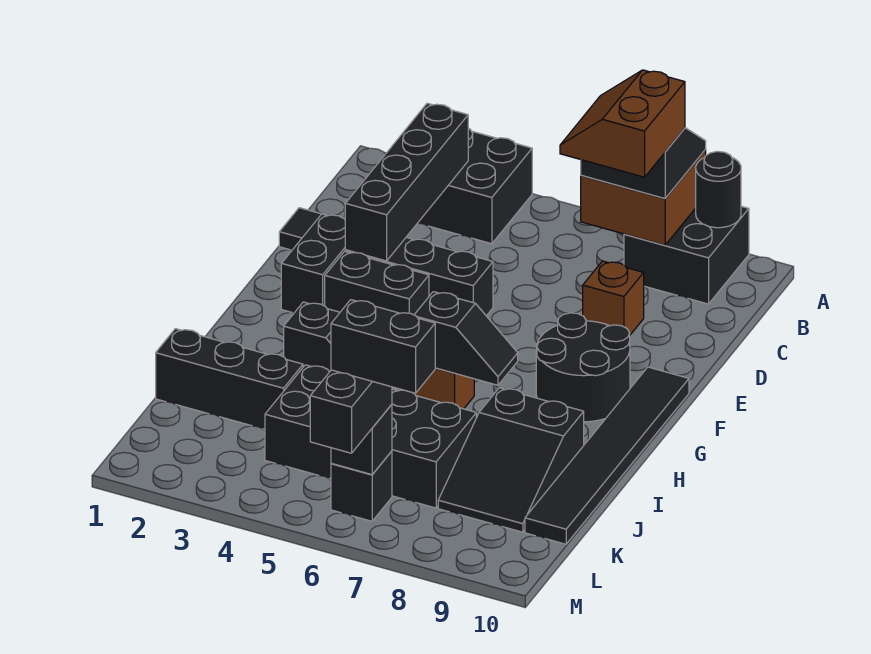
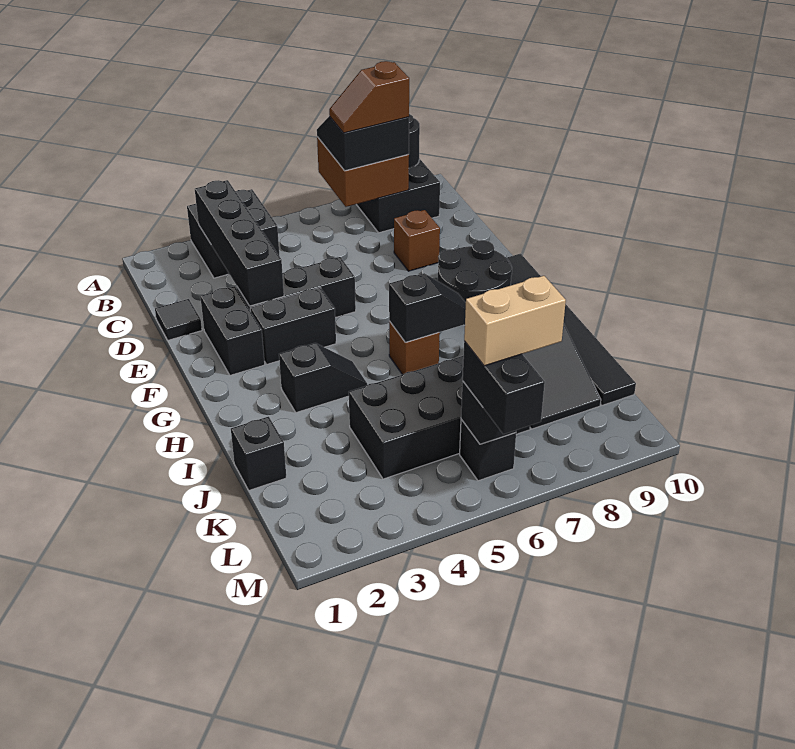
brown 2x2 slope [560,70,685,177] -> brown 1x2 slope [329,61,409,133]
black 1x3 brick [156,329,303,429] -> black 1x1 brick [231,417,286,490]
black 1x2 brick [331,300,435,393] -> tan 1x2 brick [464,276,566,366]

